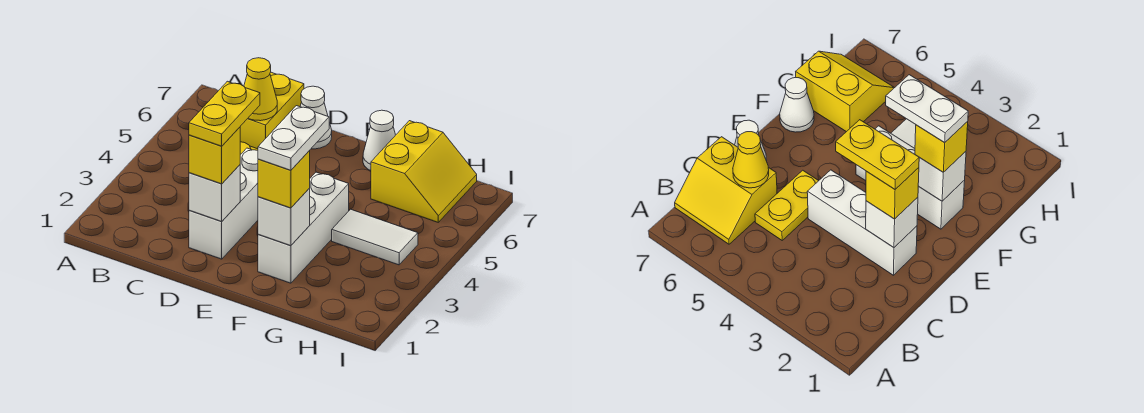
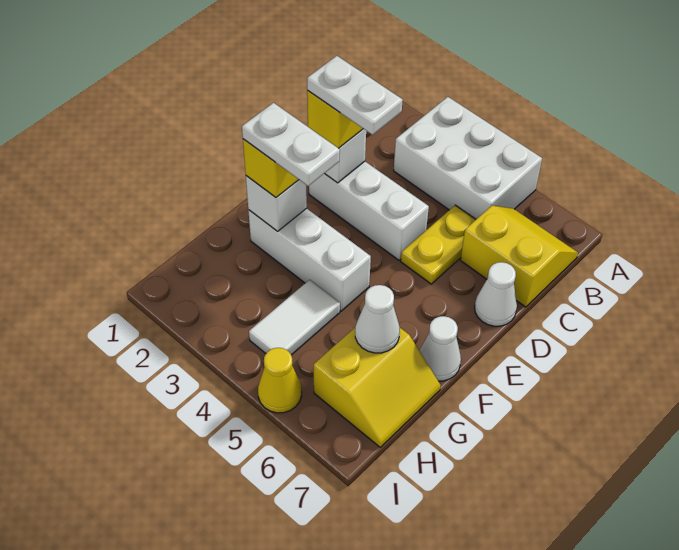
none -> white 2x3 brick [394,97,542,219]
yellow 1x1 cone [244,58,277,121] -> yellow 1x1 cone moved to [258,348,302,413]
yellow 1x2 plate [189,81,260,146] -> white 1x2 plate [307,56,403,135]
yellow 2x2 slope [371,121,477,222] -> yellow 2x2 slope turned to [314,327,441,447]
none -> white 1x1 cone [355,285,400,353]

